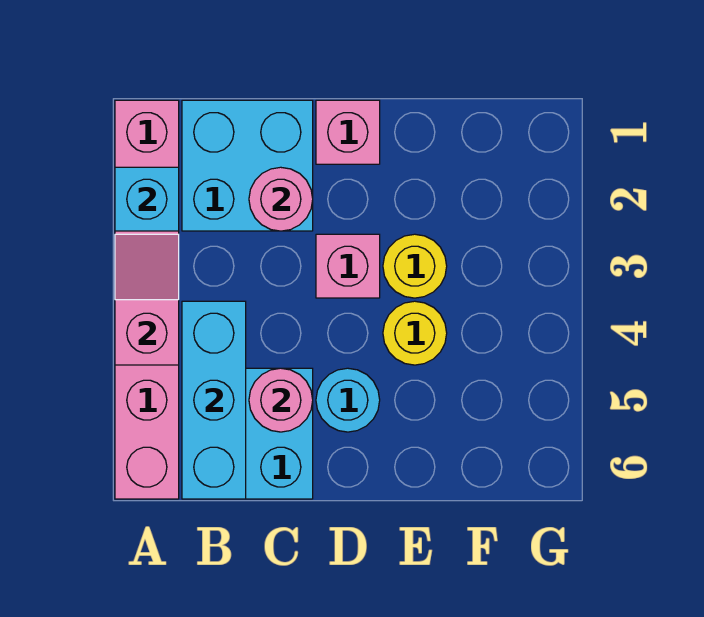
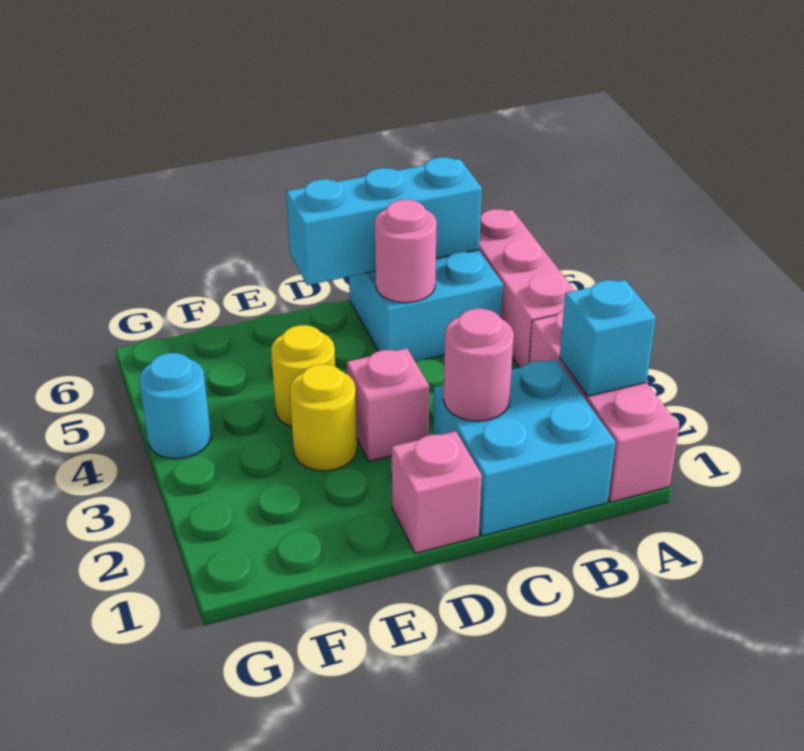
pink 1x2 slope [115,234,179,365] -> none
cyan 1x3 brick [182,301,246,499] -> cyan 1x3 brick turned to [286,157,482,285]
cyan 1x1 round brick [316,368,380,432] -> cyan 1x1 round brick moved to [139,353,211,459]

